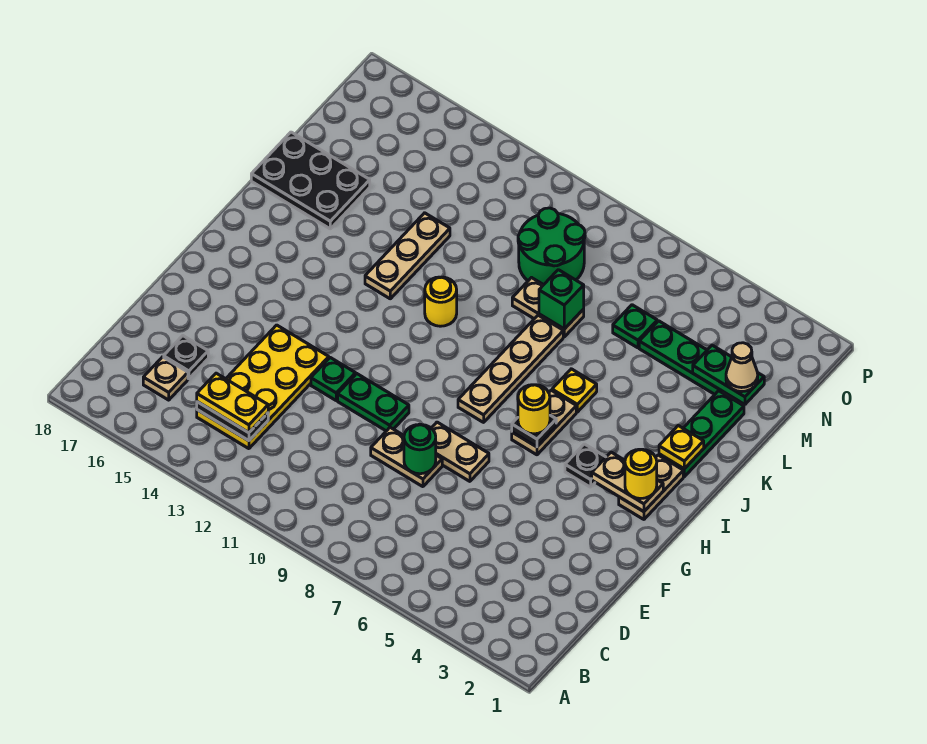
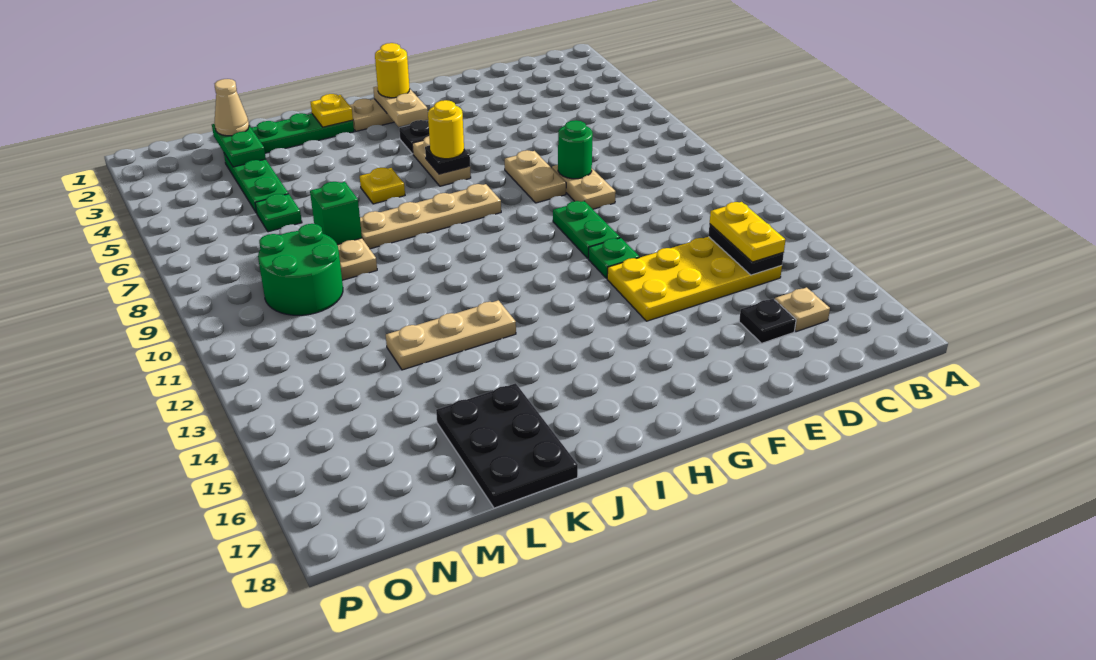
tan 1x2 plate [512,390,576,455] -> tan 1x2 plate turned to [412,136,471,186]
yellow 1x1 round brick [425,277,457,326] -> none

